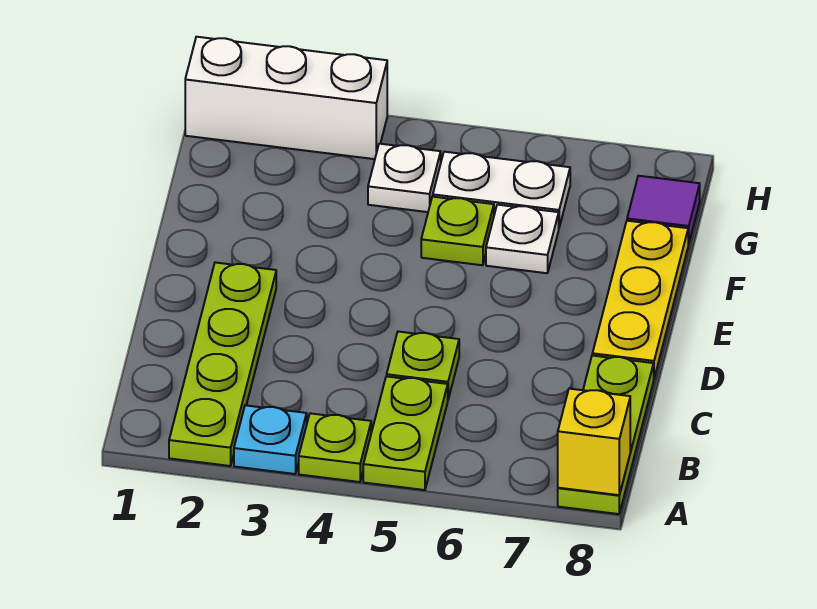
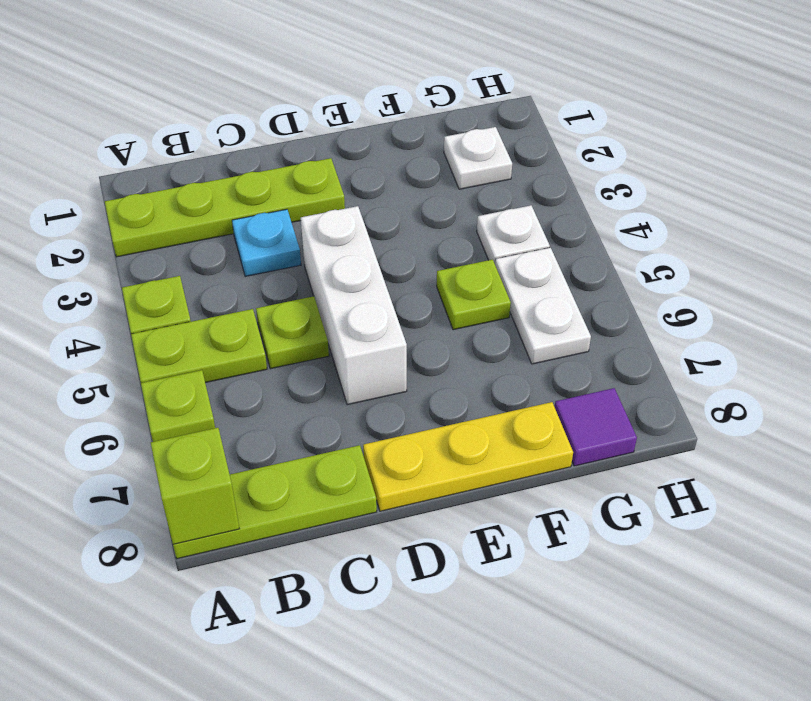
cyan 1x1 plate [234,405,307,474] -> cyan 1x1 plate moved to [232,209,301,276]
none -> lime 1x1 plate [141,370,215,442]
yellow 1x1 brick [558,389,630,495] -> lime 1x1 brick [151,428,239,544]
white 1x1 plate [486,205,559,273] -> white 1x1 plate moved to [444,127,512,189]
white 1x3 brick [185,37,387,159] -> white 1x3 brick moved to [301,206,407,405]

